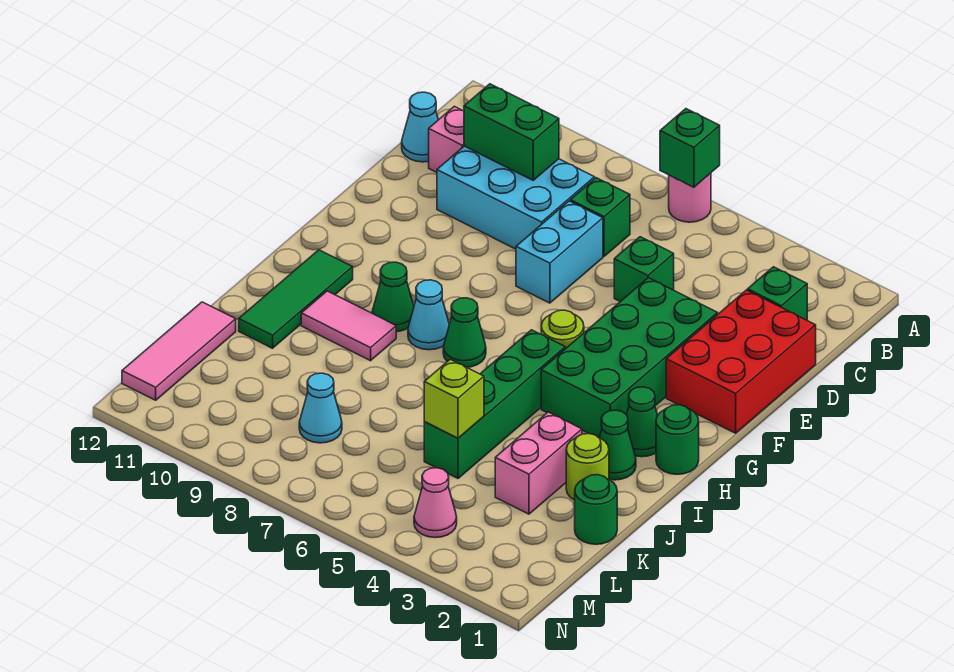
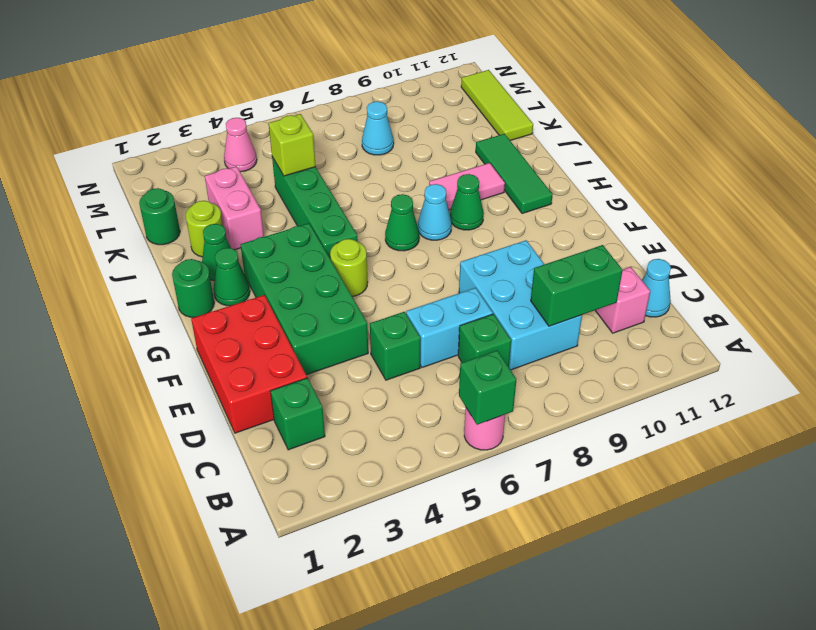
cyan 2x3 brick [437,146,595,249] -> cyan 2x3 brick turned to [459,240,582,370]
cyan 1x2 brick [516,201,603,303] -> cyan 1x2 brick turned to [406,288,493,368]
pink 1x3 tile [122,302,236,400] -> lime 1x3 tile [461,70,533,141]

